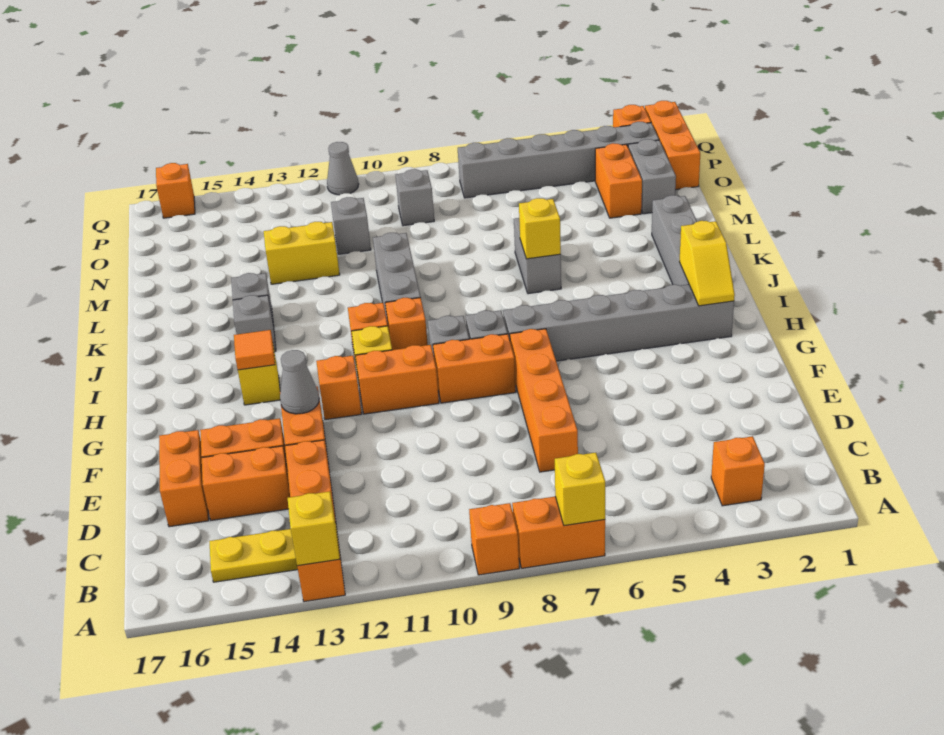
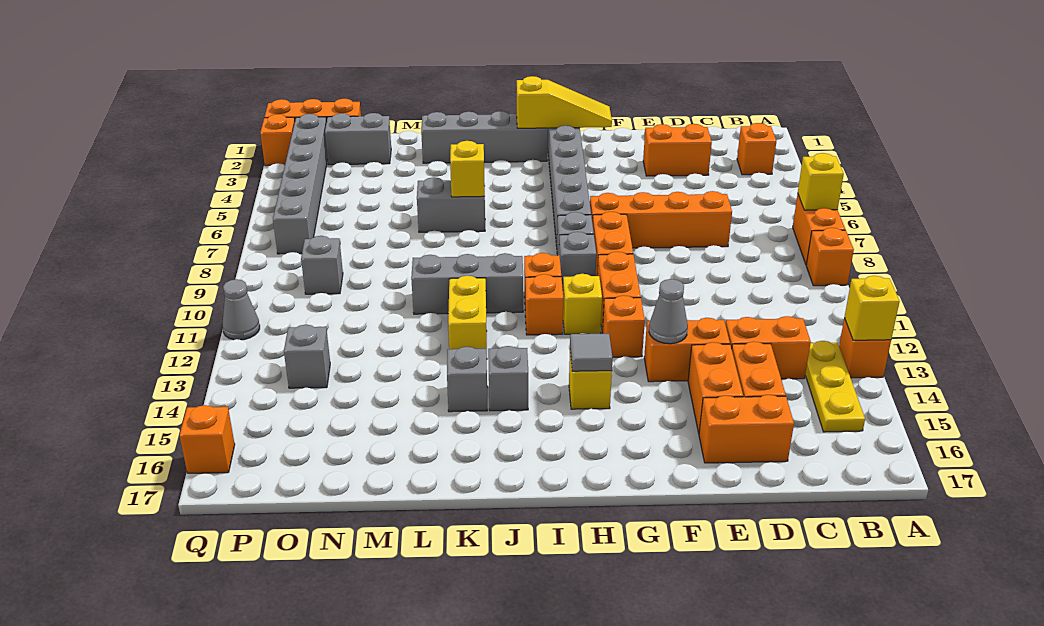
yellow 1x2 slope [680,221,735,306] -> yellow 1x3 slope [517,76,612,128]
orange 1x1 tile [234,330,275,370] -> grey 1x1 tile [570,333,613,371]
yellow 1x2 brick [264,222,340,284] -> yellow 1x2 brick moved to [448,276,487,353]
orange 1x2 brick [595,143,642,218] -> orange 1x2 brick moved to [643,124,712,176]
grey 1x1 brick [331,197,371,254] -> grey 1x1 brick moved to [284,325,330,388]

